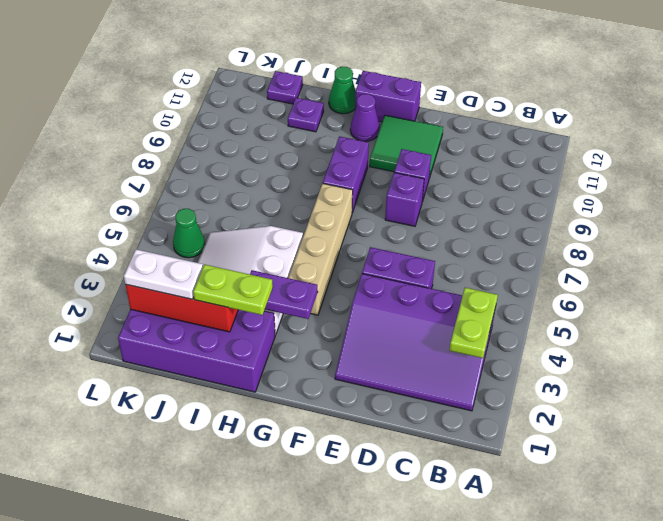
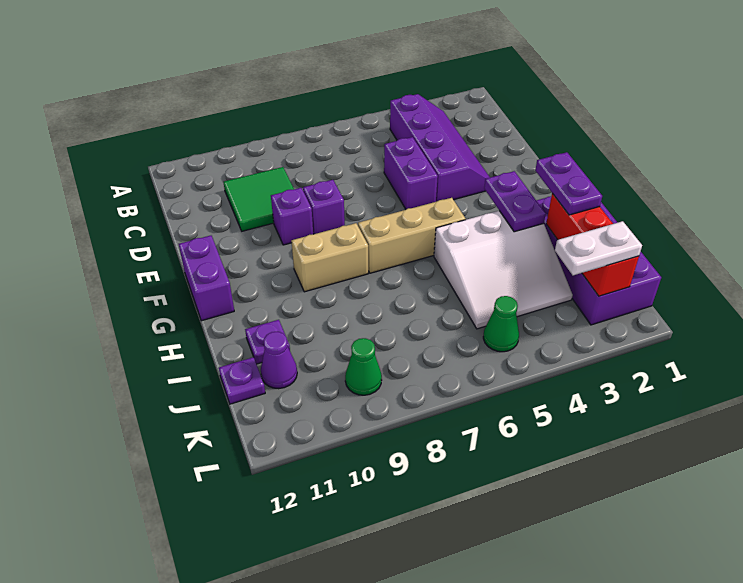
purple 3x4 slope [335,274,496,411] -> purple 2x4 slope [390,94,490,202]
lime 1x2 plate [449,288,498,358] -> none
green 2x2 tile [370,115,443,177] -> green 2x2 tile moved to [224,167,294,231]
tan 1x4 brick [288,183,353,315] -> tan 1x3 brick [358,198,466,273]
purple 1x2 brick [323,137,369,213] -> tan 1x2 brick [291,223,368,292]
purple 1x1 cone [350,94,380,141] -> purple 1x1 cone moved to [261,331,297,389]
lime 1x2 plate [193,264,273,315] -> purple 1x2 plate [535,152,602,215]
green 1x1 cone [329,67,356,114] -> green 1x1 cone moved to [345,338,382,395]
white 1x2 plate [124,249,203,299] -> white 1x2 plate turned to [555,221,642,275]

